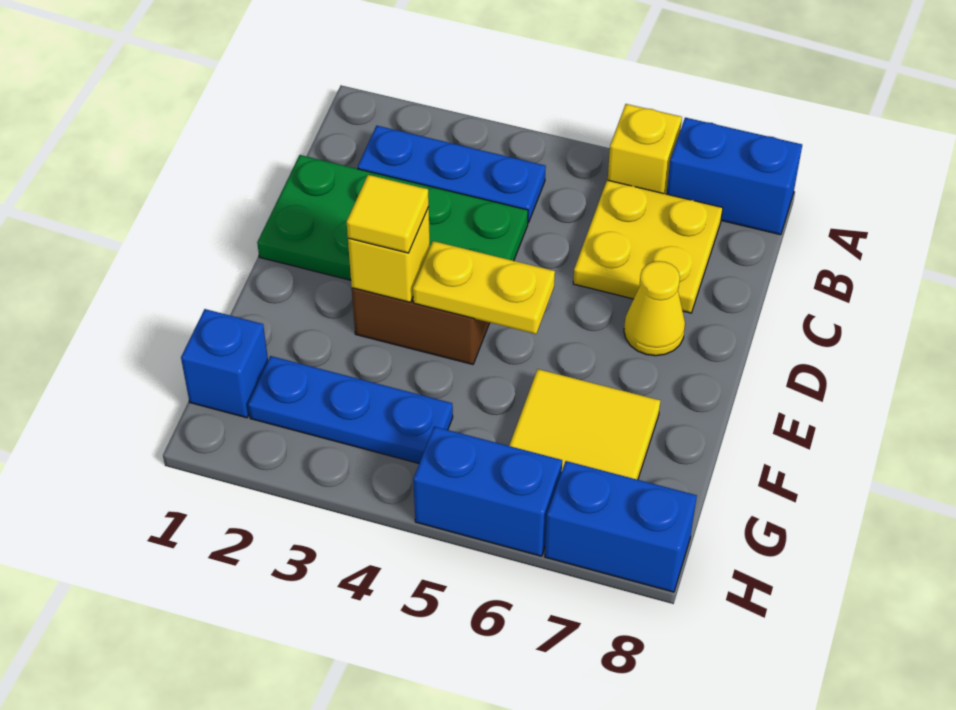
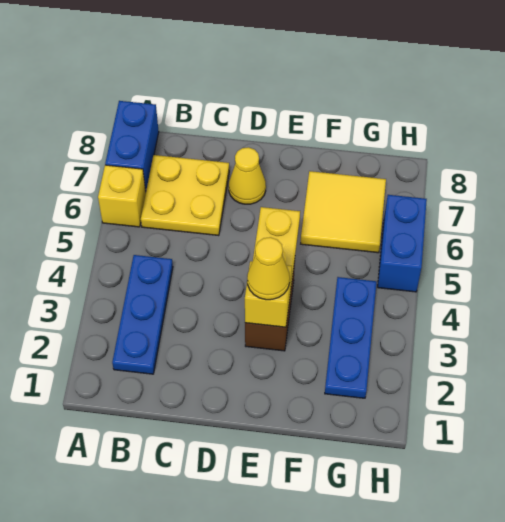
green 2x4 plate [257,155,528,280] -> none
yellow 1x1 tile [347,175,429,253] -> yellow 1x1 cone [247,237,290,300]
blue 1x1 brick [181,309,268,418] -> none
blue 1x2 brick [545,461,697,592] -> none

